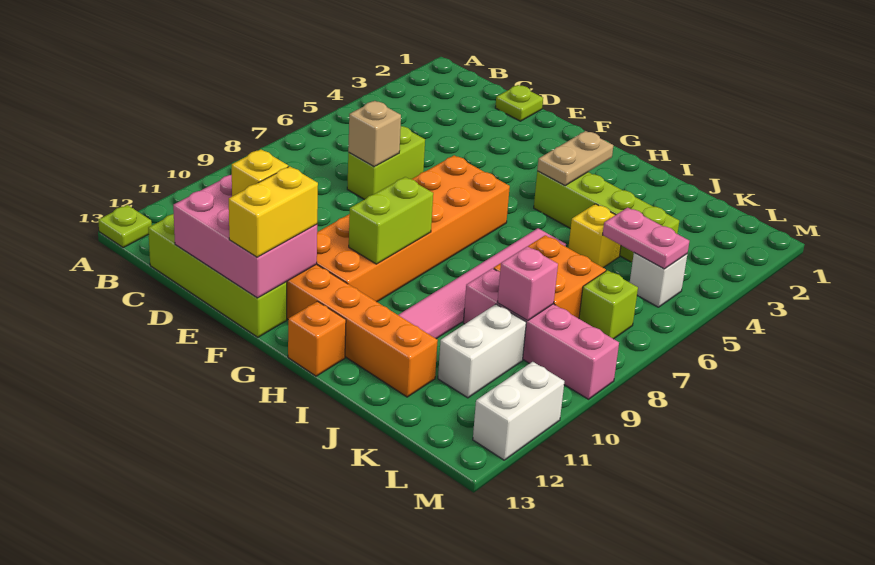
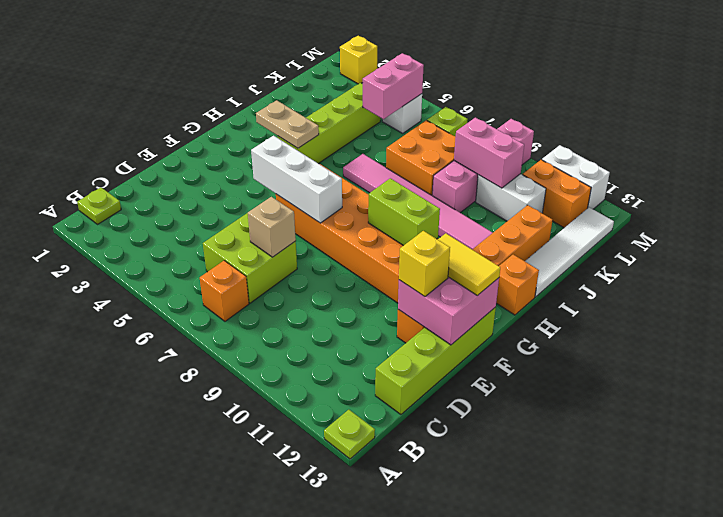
none -> orange 1x1 brick [200,261,249,321]
lime 1x1 plate [495,85,543,121] -> lime 1x1 plate moved to [77,187,121,224]
lime 1x2 brick [347,126,425,200] -> lime 2x2 brick [203,213,297,303]
pink 2x3 brick [173,175,317,298] -> pink 2x2 brick [398,277,499,345]
none -> white 1x3 brick [251,136,342,223]
yellow 1x2 brick [229,166,318,257] -> yellow 1x2 tile [438,233,500,296]
none -> white 1x4 tile [525,207,614,297]
yellow 1x1 brick [568,204,621,268] -> yellow 1x1 brick moved to [340,36,377,84]
pink 1x2 plate [603,208,689,269] -> pink 1x2 brick [363,53,424,119]
pink 1x1 brick [497,246,558,320] -> pink 1x2 brick [454,118,524,188]
none -> orange 1x2 brick [523,160,591,228]

